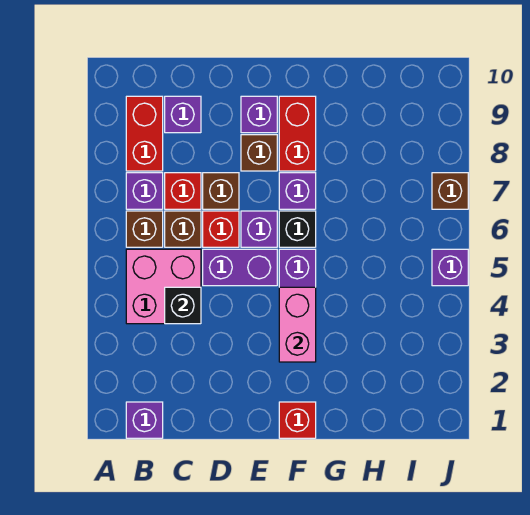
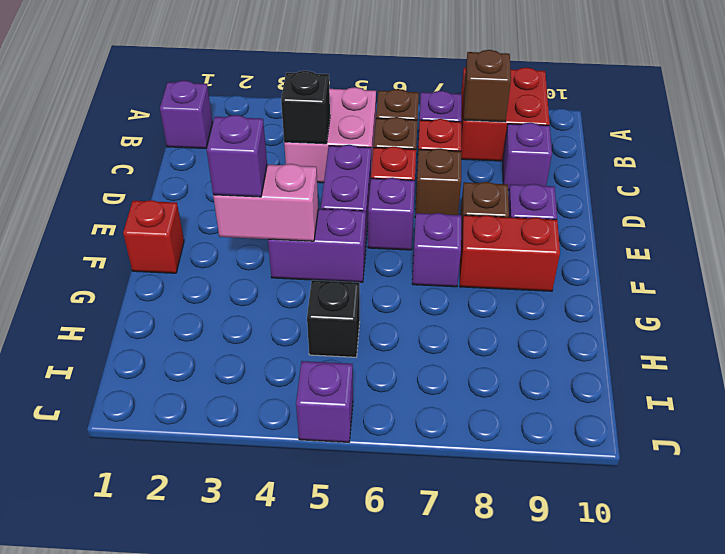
red 1x2 brick [126,96,163,171] -> red 2x2 brick [461,67,550,161]
none -> purple 1x1 brick [207,115,267,197]
black 1x1 brick [279,211,316,247] -> black 1x1 brick moved to [307,280,360,357]
brown 1x1 brick [432,173,468,209] -> brown 1x1 brick moved to [464,50,511,122]

